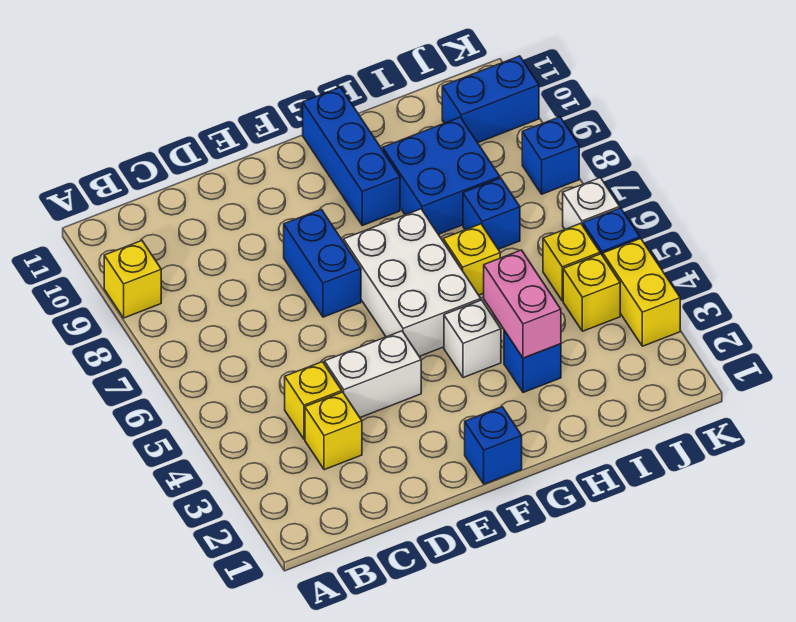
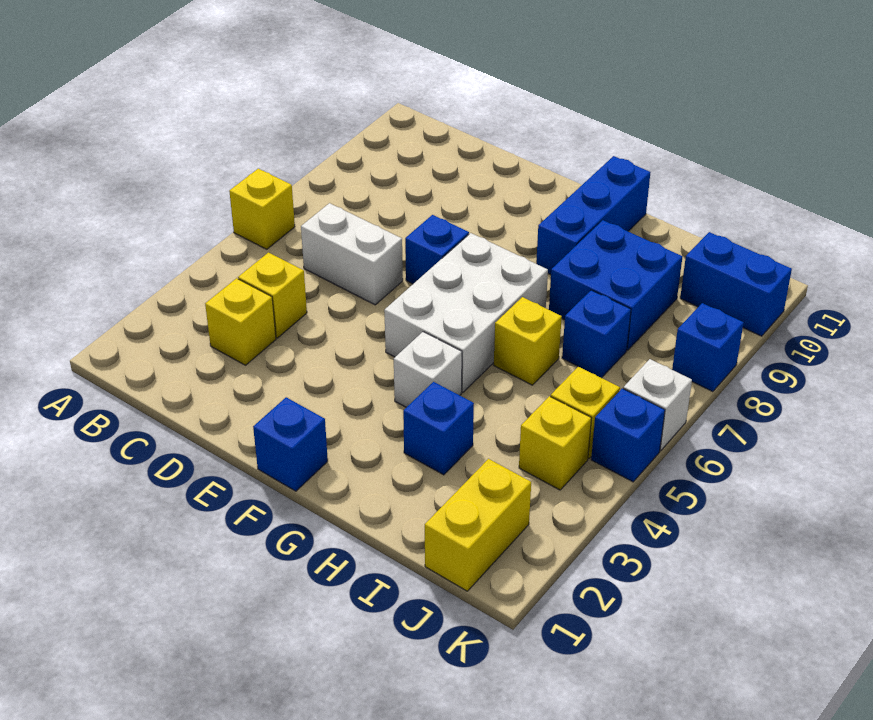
yellow 1x1 brick [104,241,161,318] -> yellow 1x1 brick moved to [229,169,295,249]
white 1x2 brick [325,331,421,417] -> white 1x2 brick moved to [301,203,403,305]
blue 1x2 brick [284,209,361,317] -> blue 1x1 brick [405,215,469,284]
pink 1x2 brick [484,250,561,358] -> none
yellow 1x2 brick [603,238,680,346] -> yellow 1x2 brick moved to [425,459,531,591]

